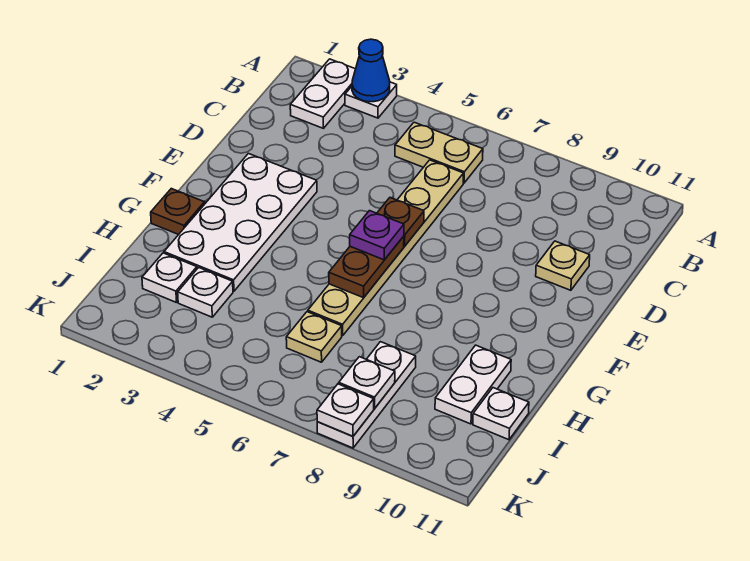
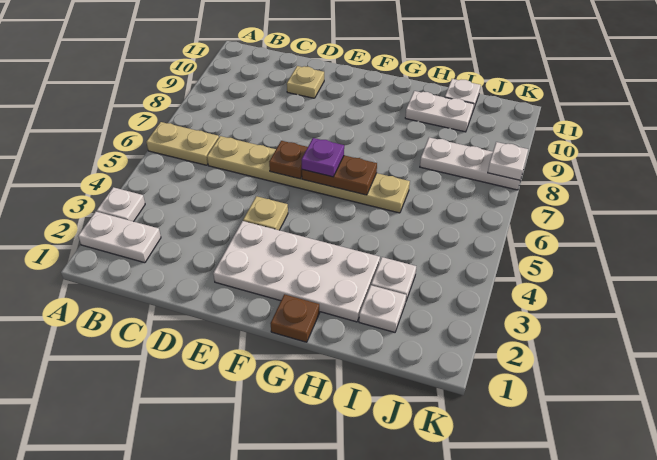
blue 1x1 cone [352,39,390,102] -> none
tan 1x2 plate [395,122,483,183] -> tan 1x2 plate turned to [146,122,219,165]
tan 1x1 plate [286,312,342,362] -> tan 1x1 plate moved to [243,196,288,230]
white 1x1 plate [339,357,395,409] -> none

